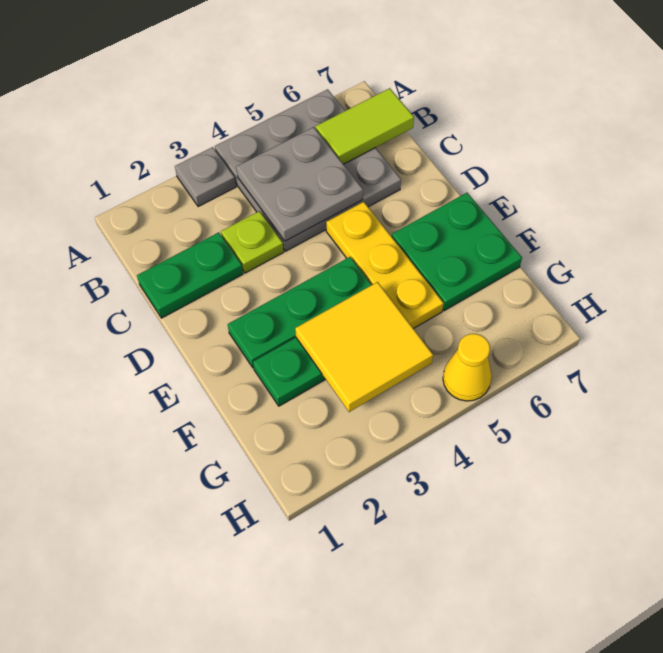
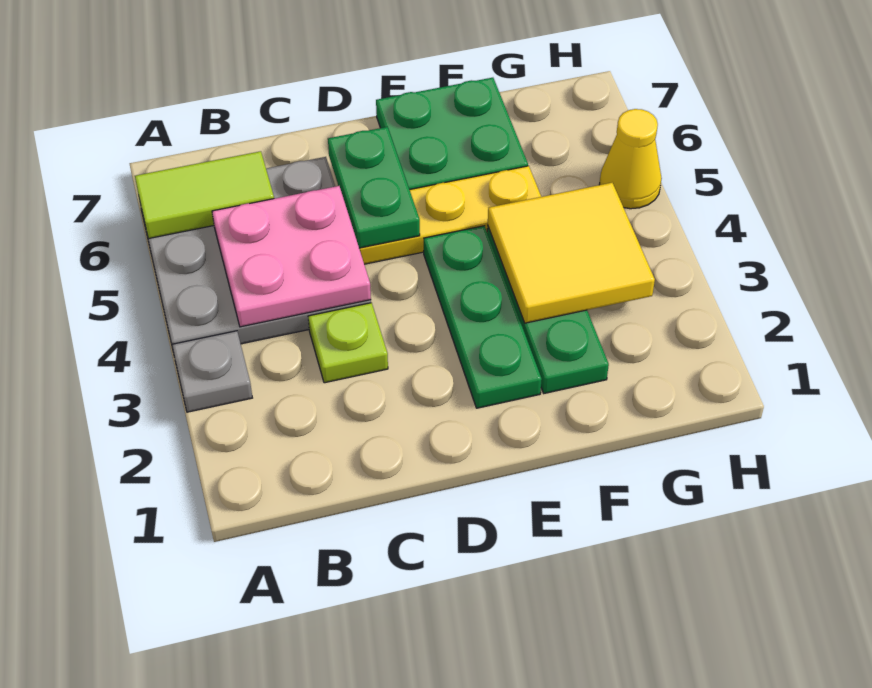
grey 2x2 plate [236,127,363,241] -> pink 2x2 plate [212,186,371,327]
lime 1x2 tile [316,88,414,164] -> lime 1x2 tile turned to [135,151,274,239]
green 1x2 plate [137,232,243,318] -> green 1x2 plate moved to [328,127,420,248]

